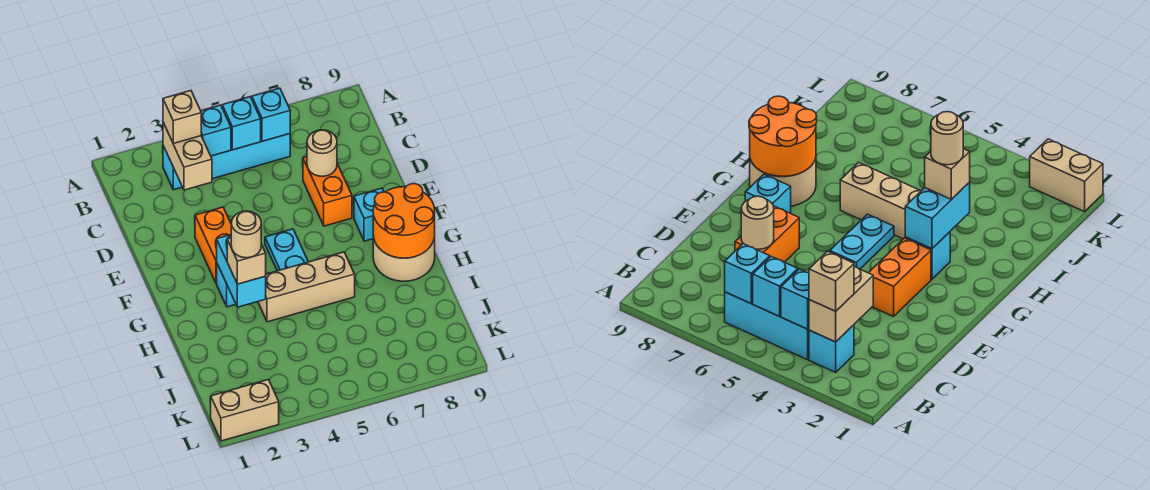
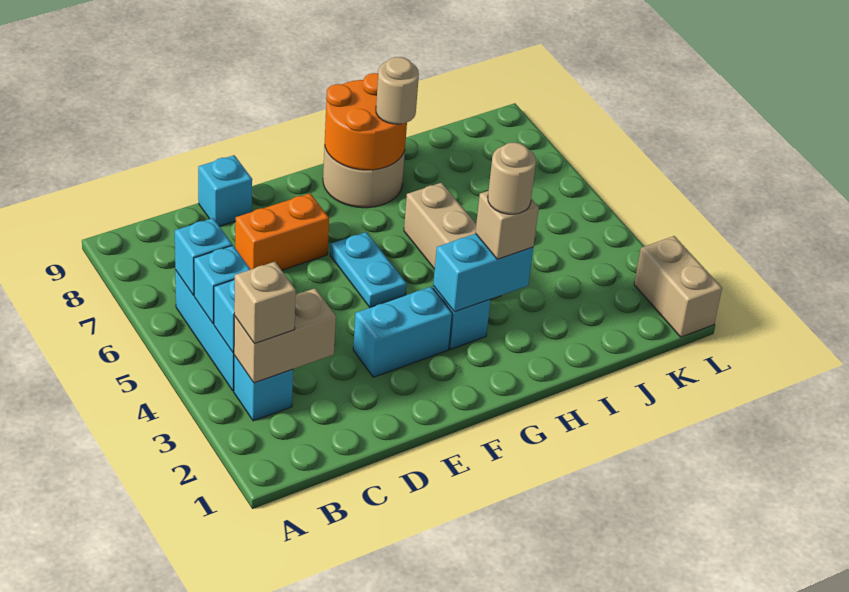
tan 1x1 round brick [307,130,337,176] -> tan 1x1 round brick moved to [376,57,419,124]
orange 1x2 brick [195,207,231,283] -> cyan 1x2 brick [353,287,452,377]
cyan 1x2 plate [265,229,308,271] -> cyan 1x2 plate turned to [330,232,407,307]
cyan 1x1 brick [354,188,384,241] -> cyan 1x1 brick moved to [198,155,252,226]

